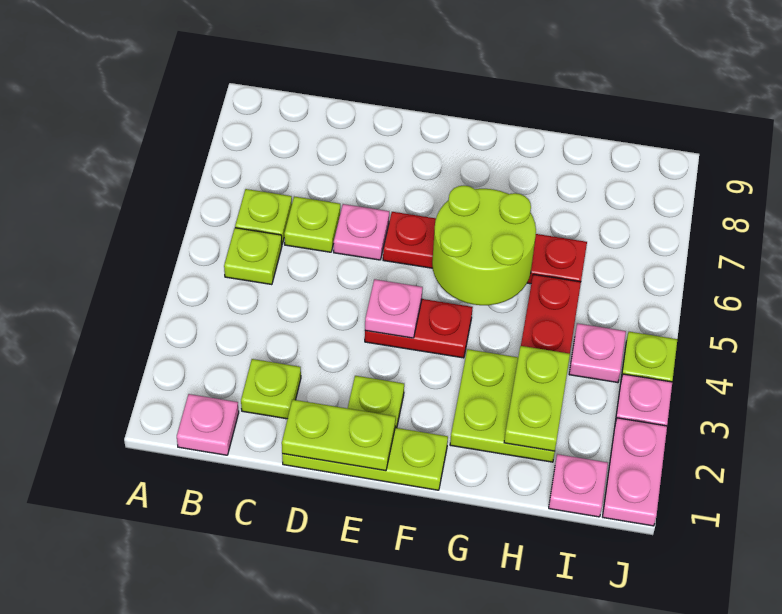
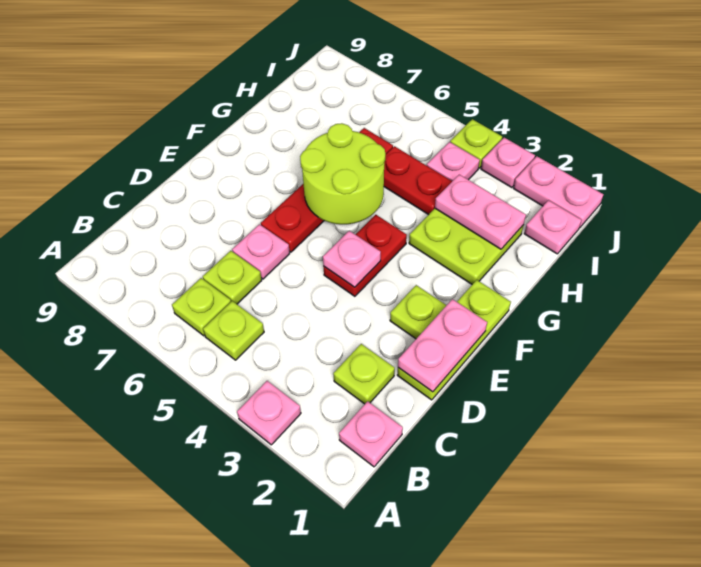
none -> pink 1x1 plate [237,381,301,445]
lime 1x2 plate [282,400,396,471] -> pink 1x2 plate [398,299,487,392]
lime 1x2 plate [504,346,570,451] -> pink 1x2 plate [435,174,526,249]

